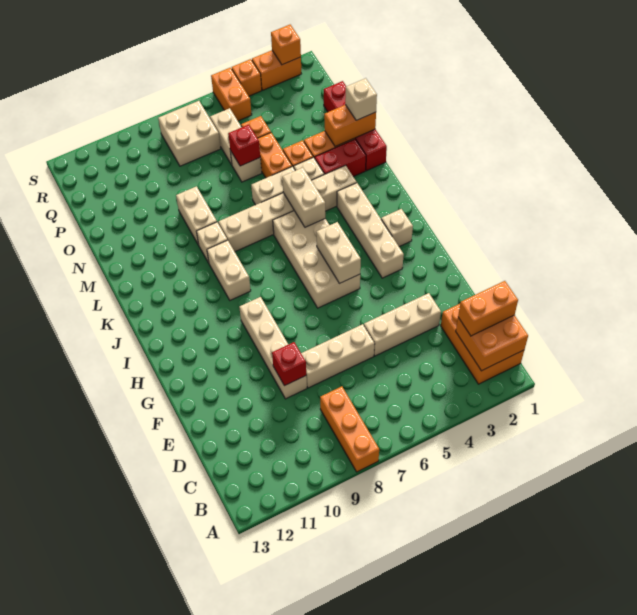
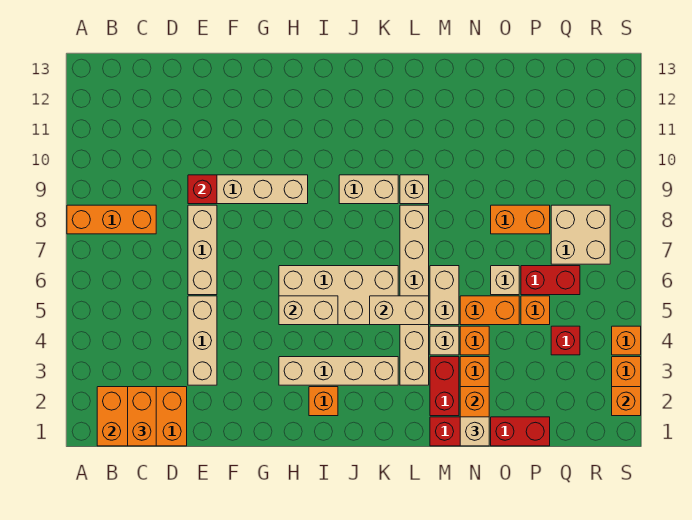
tan 1x1 brick [381,209,413,247] -> orange 1x1 brick [309,387,338,416]
tan 1x2 brick [176,186,217,245] -> none
red 1x1 brick [228,125,260,166] -> red 1x1 brick moved to [551,326,580,355]
tan 1x2 brick [210,108,241,165] -> red 1x2 brick [521,266,580,295]
orange 1x2 brick [211,68,252,121] -> orange 1x2 brick moved to [491,205,550,234]

